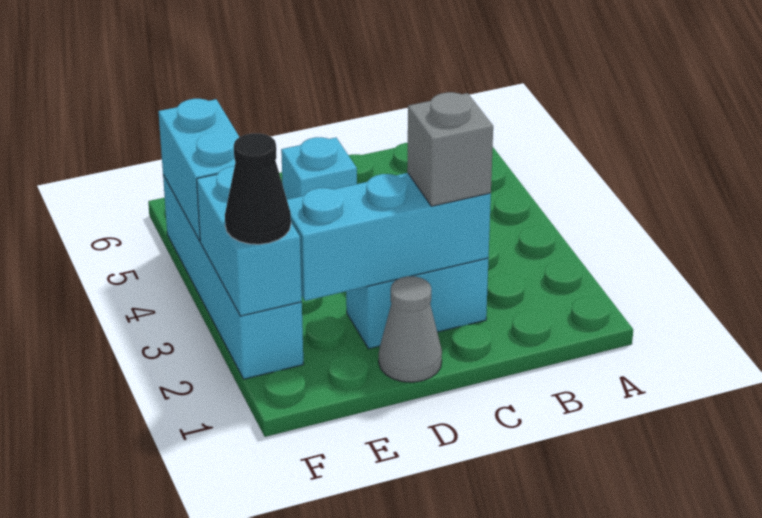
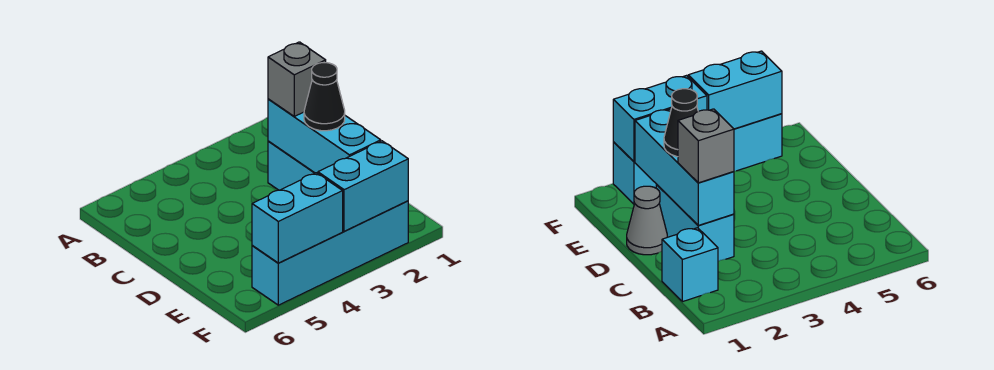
cyan 1x1 brick [281,137,357,199] -> cyan 1x1 brick moved to [662,228,718,302]
black 1x1 cone [225,133,291,244] -> black 1x1 cone moved to [304,63,345,131]

